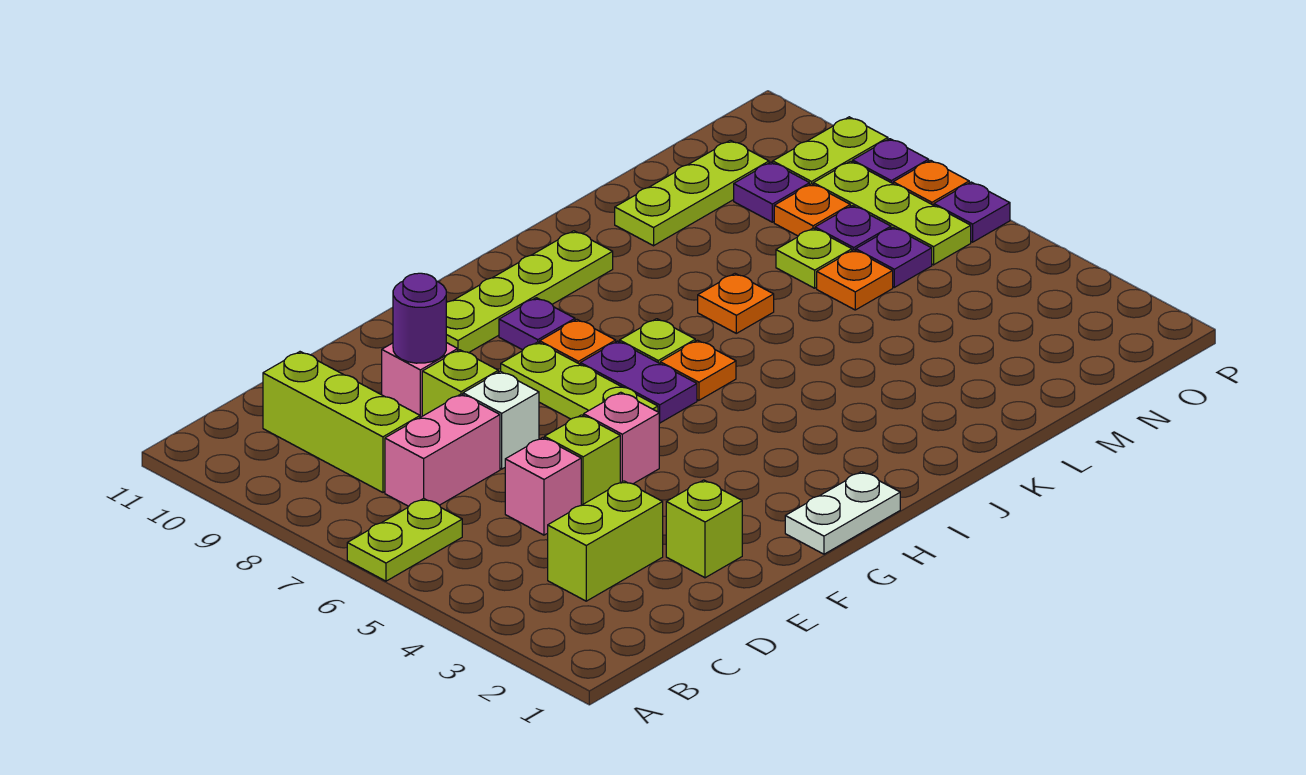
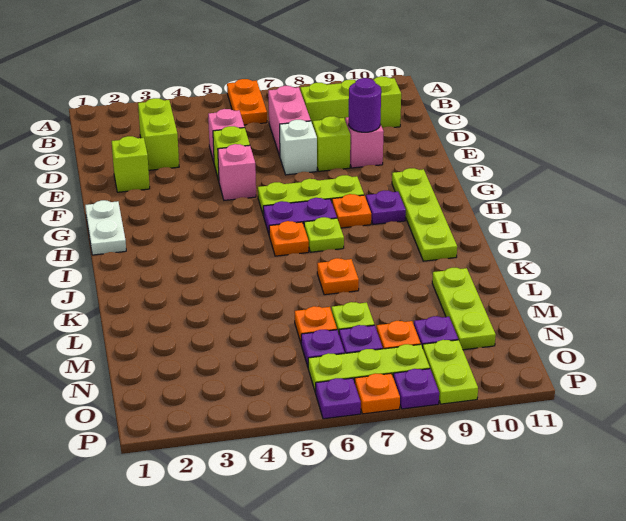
lime 1x2 plate [347,498,462,581] -> orange 1x2 plate [227,79,267,125]

